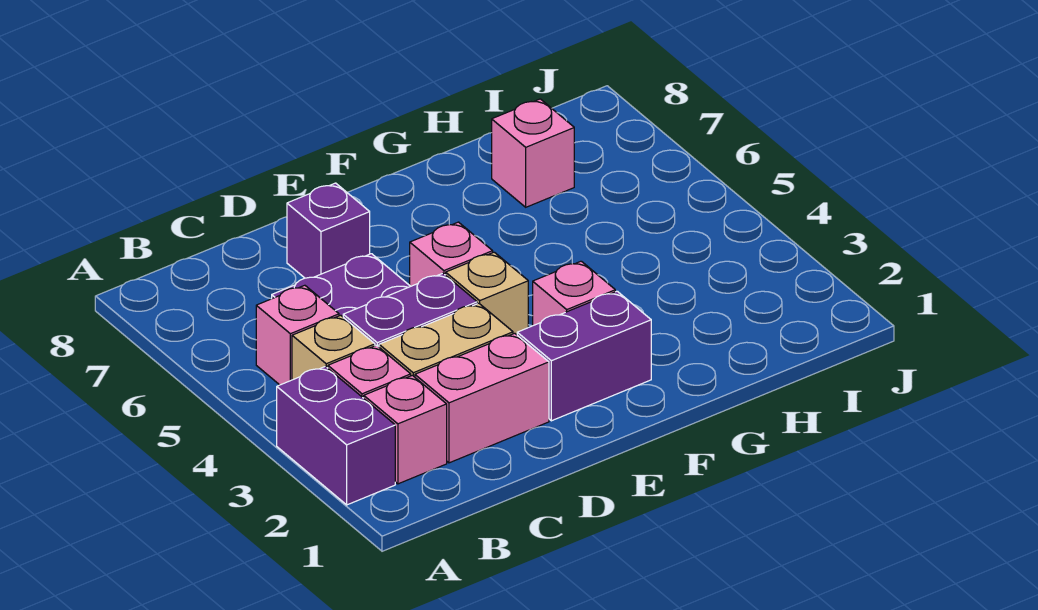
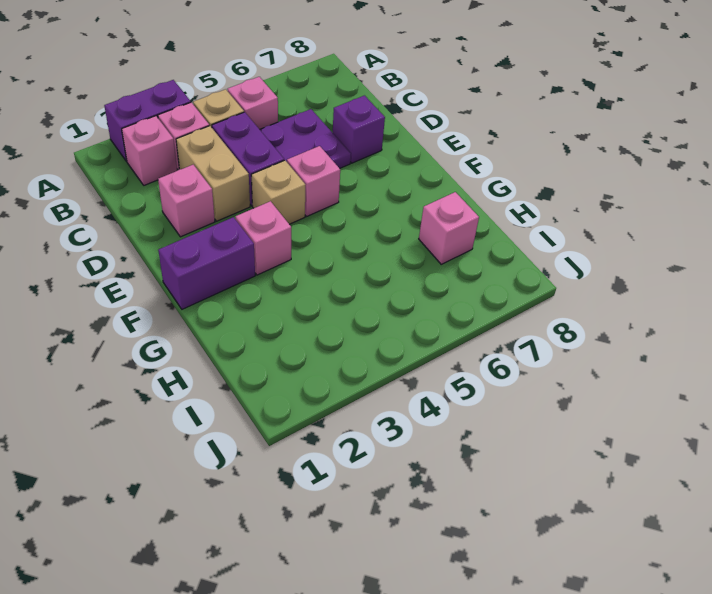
pink 1x2 brick [415,333,549,463] -> pink 1x1 brick [158,165,215,237]
purple 1x2 brick [517,291,651,421] -> purple 1x2 brick turned to [158,217,255,309]

